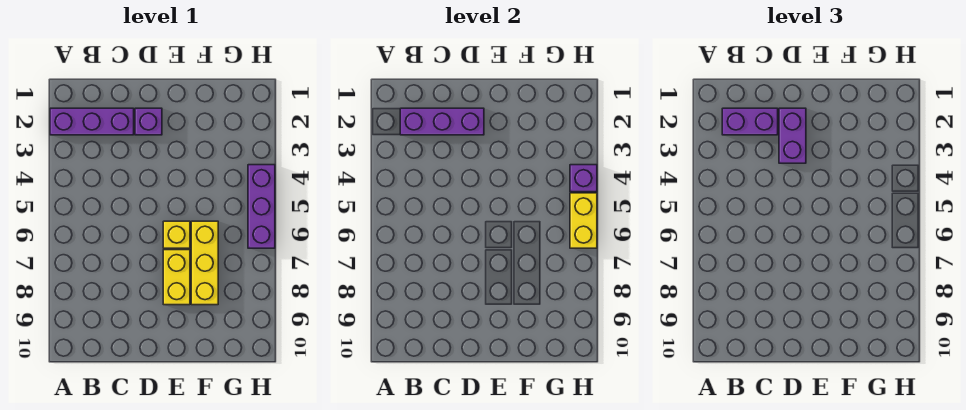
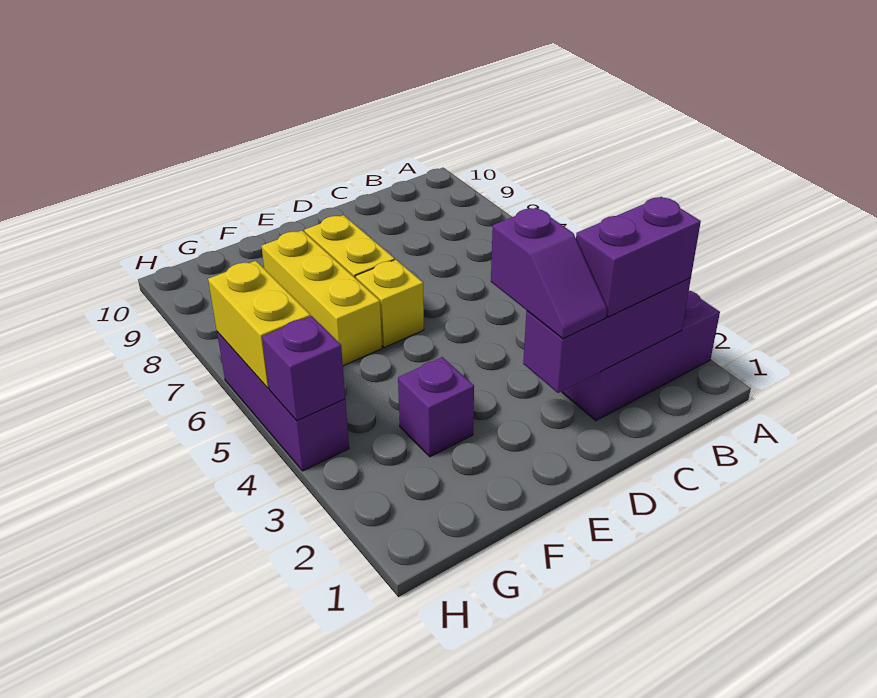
purple 1x1 brick [135,108,162,135] -> purple 1x1 brick moved to [398,357,474,457]
purple 1x2 brick [779,108,806,163] -> purple 1x2 slope [491,208,607,339]

